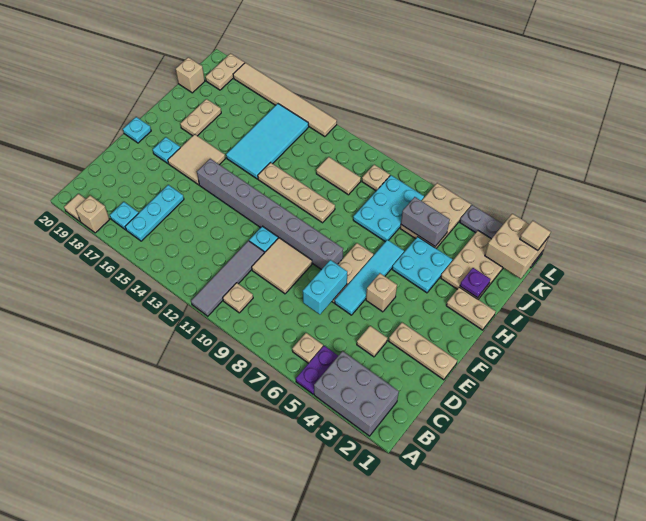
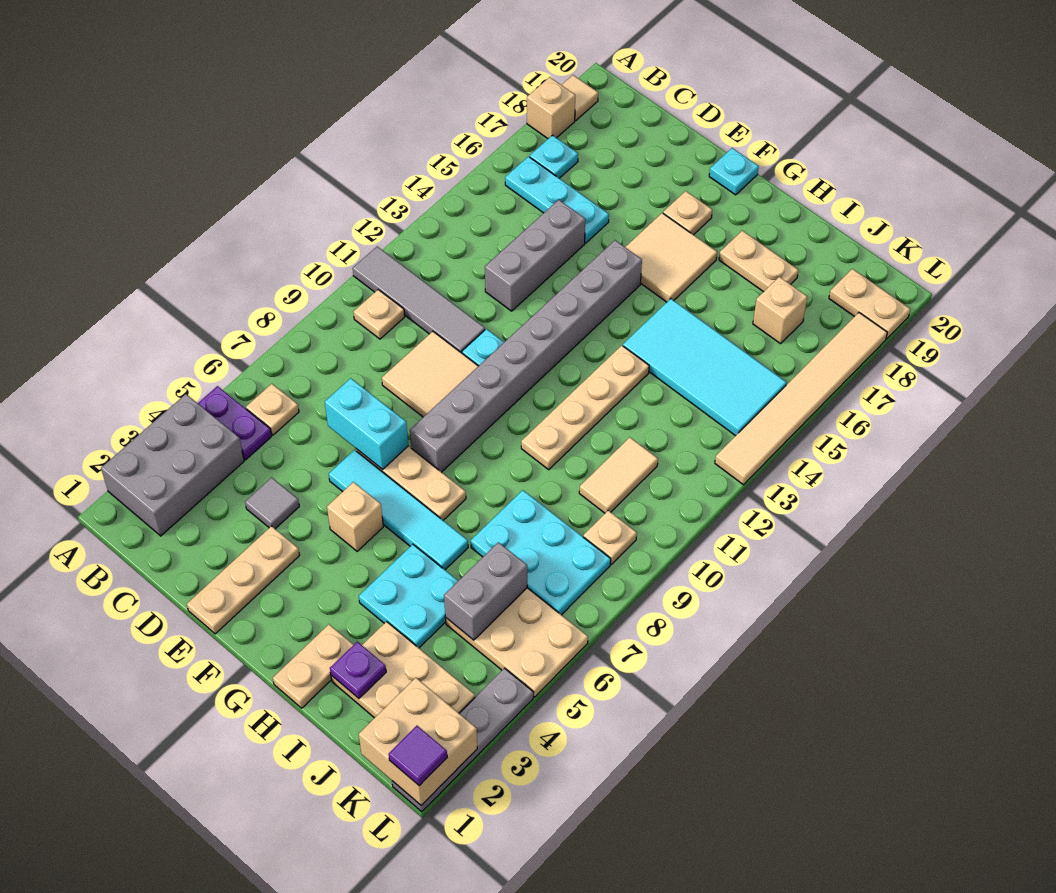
tan 1x1 tile [357,326,387,357] -> grey 1x1 tile [245,477,299,529]
none -> grey 1x3 brick [485,200,585,311]
cyan 1x1 plate [153,137,180,164] -> tan 1x1 plate [663,191,712,235]
tan 1x1 brick [176,57,205,93] -> tan 1x1 brick moved to [753,277,807,344]
tan 1x1 tile [520,221,551,250] -> purple 1x1 tile [389,726,447,786]

